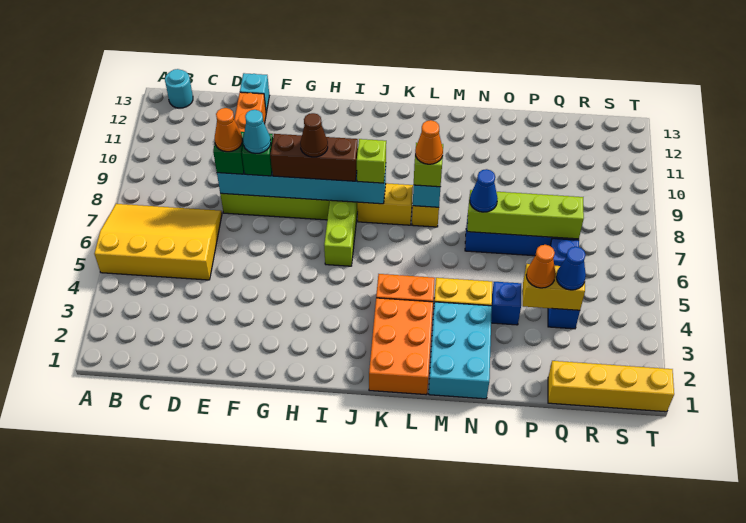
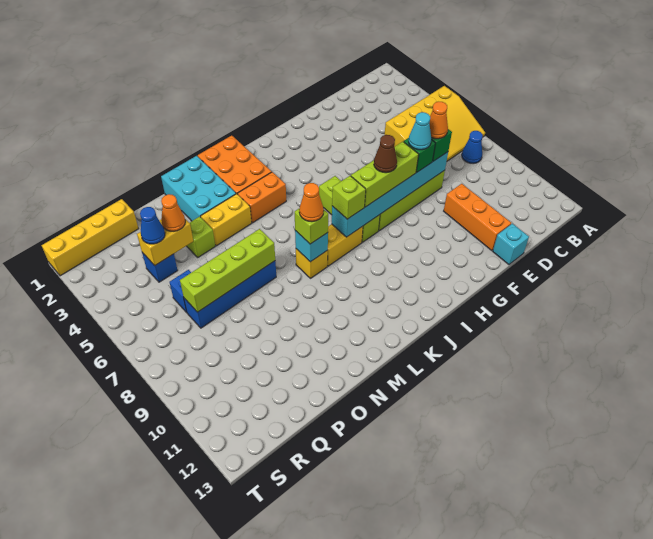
cyan 1x1 round brick [165,69,193,108] -> none
brown 1x3 brick [270,134,358,181] -> lime 1x3 brick [351,142,419,207]
blue 1x1 cone [470,169,498,212] -> blue 1x1 cone moved to [462,131,483,164]
blue 1x1 brick [491,282,521,325] -> lime 1x1 brick [187,217,215,257]

